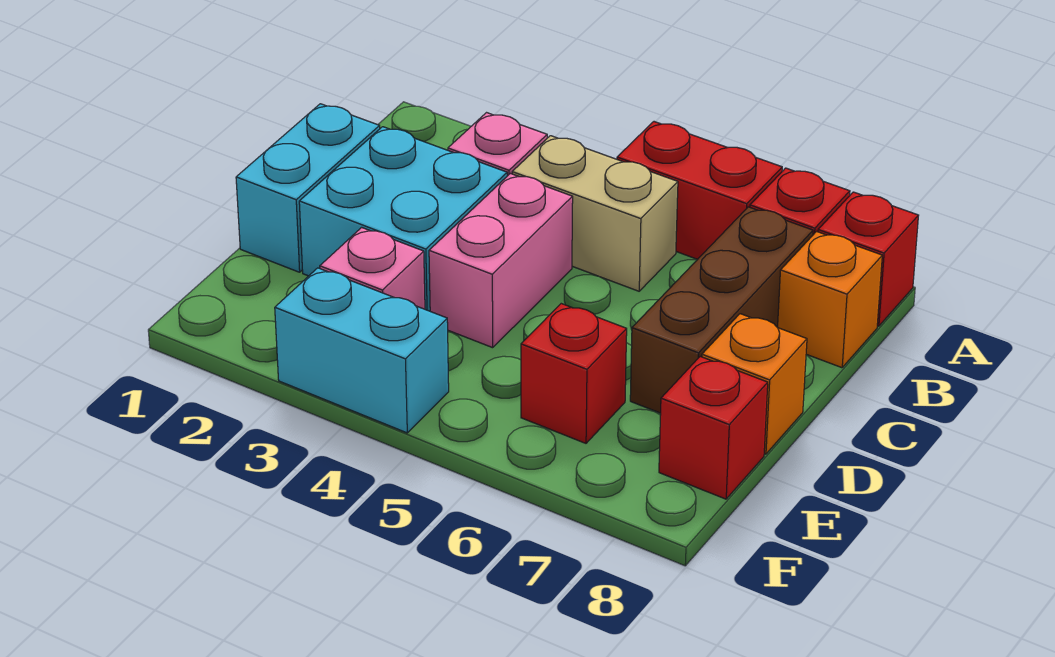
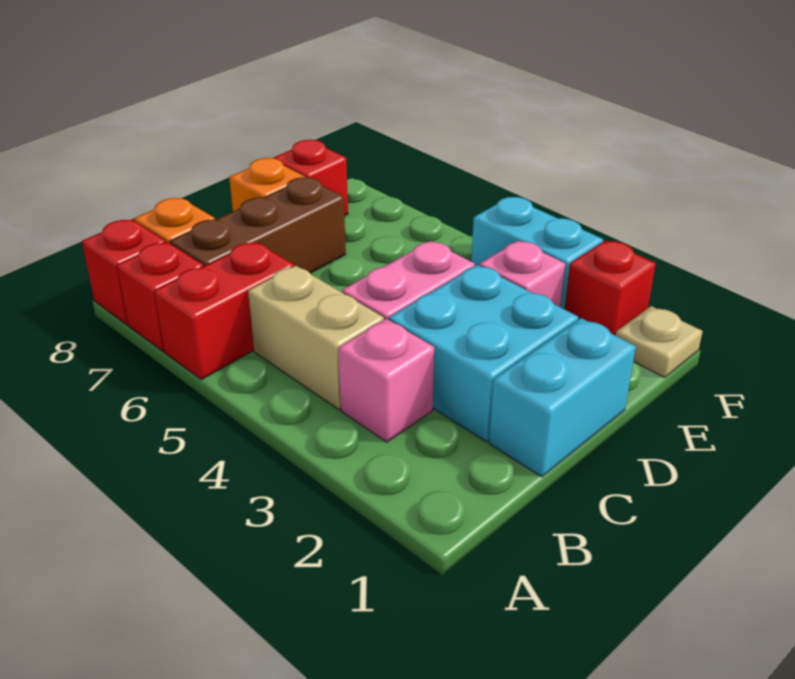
red 1x2 brick [617,122,782,259] -> red 1x2 brick turned to [154,242,294,380]
red 1x1 brick [521,304,627,443] -> red 1x1 brick moved to [564,240,656,336]
none -> tan 1x1 plate [616,306,703,378]

